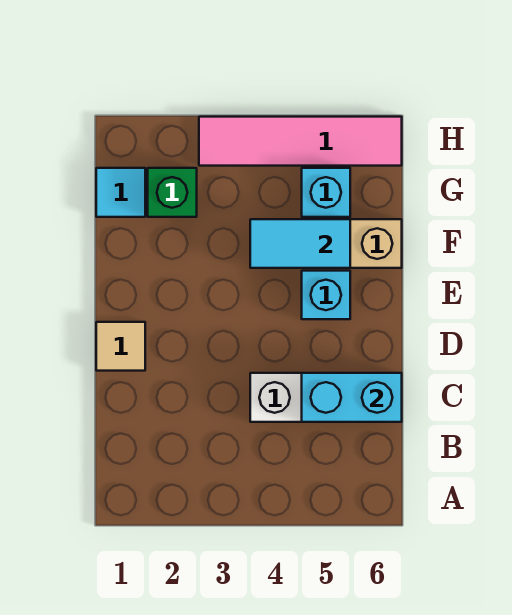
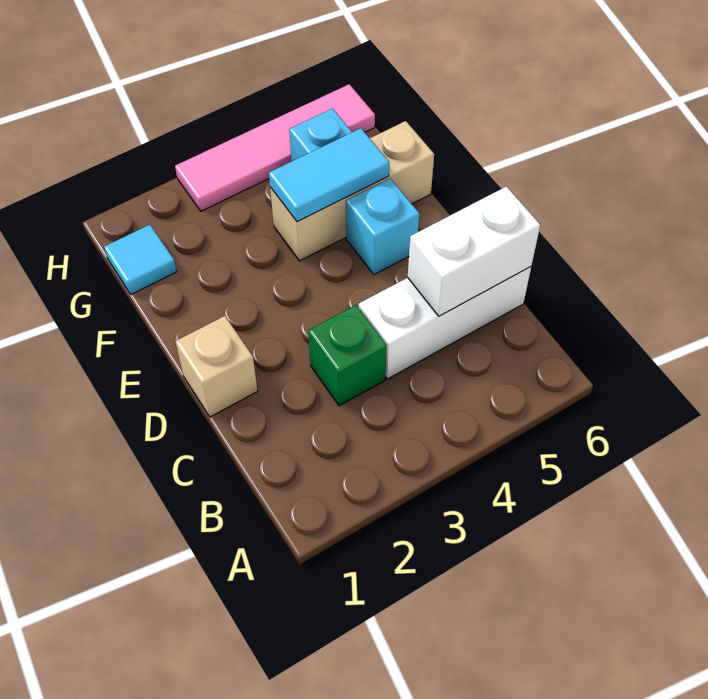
cyan 1x2 brick [302,373,402,422] -> white 1x2 brick [408,187,540,316]
tan 1x1 tile [96,322,145,371] -> tan 1x1 brick [175,316,258,417]
green 1x1 brick [148,168,197,217] -> green 1x1 brick moved to [309,305,387,406]

